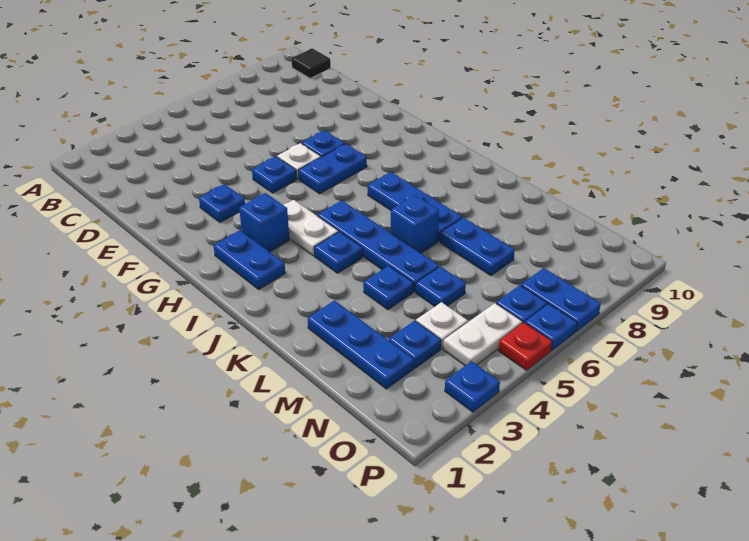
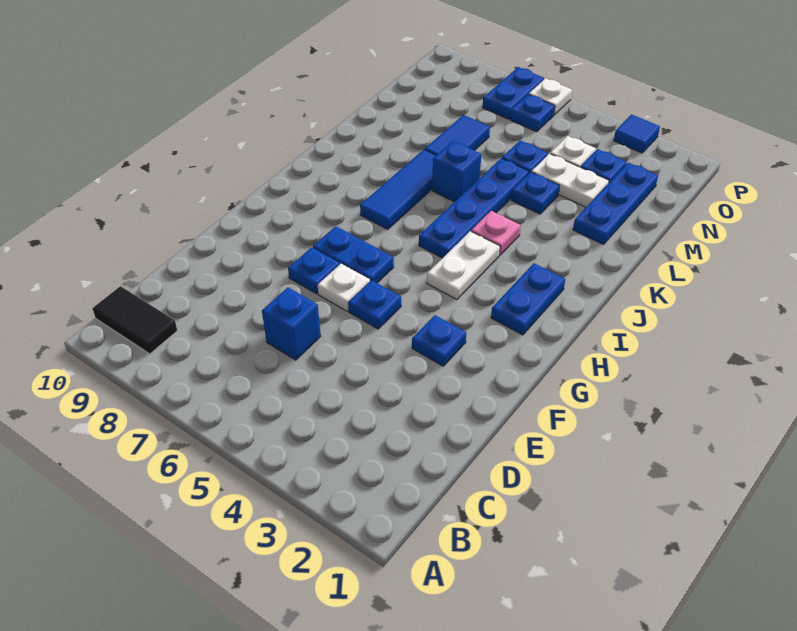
black 1x1 tile [291,48,331,78] -> black 1x2 tile [92,286,177,354]
blue 1x1 brick [239,193,289,252] -> blue 1x1 brick moved to [262,288,321,360]
blue 1x3 plate [368,172,462,241] -> blue 1x3 tile [360,149,436,229]
blue 1x1 plate [314,232,363,273] -> pink 1x1 plate [471,211,521,255]
blue 1x2 plate [440,218,515,276] -> blue 1x2 tile [425,115,490,155]
white 1x2 plate [443,303,522,366] -> white 1x2 plate moved to [532,154,609,207]
blue 1x1 plate [445,361,500,412] -> blue 1x1 tile [614,114,660,153]
red 1x1 plate [498,322,552,370] -> none
blue 1x1 plate [525,304,577,351] -> white 1x1 plate [529,78,572,115]

